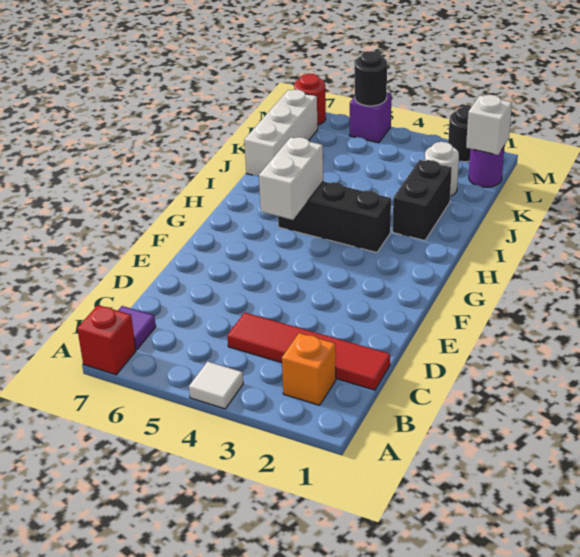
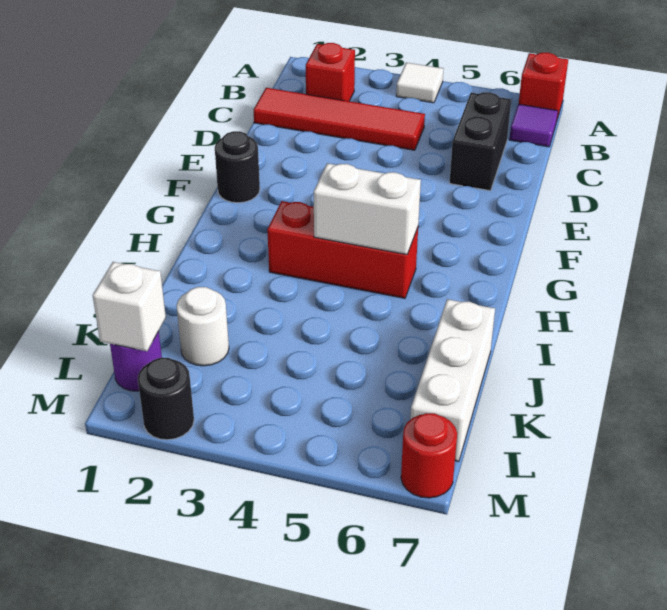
orange 1x1 brick [282,333,336,405] -> red 1x1 brick [306,43,355,101]
white 1x2 brick [259,137,323,220] -> white 1x2 brick turned to [314,163,421,255]
black 1x3 brick [278,181,391,252] -> red 1x3 brick [267,201,418,298]
black 1x2 brick [393,160,452,241] -> black 1x2 brick moved to [450,92,511,191]
purple 1x1 brick [350,93,391,143] -> none
black 1x1 round brick [355,51,387,106] -> black 1x1 round brick moved to [215,131,260,203]

